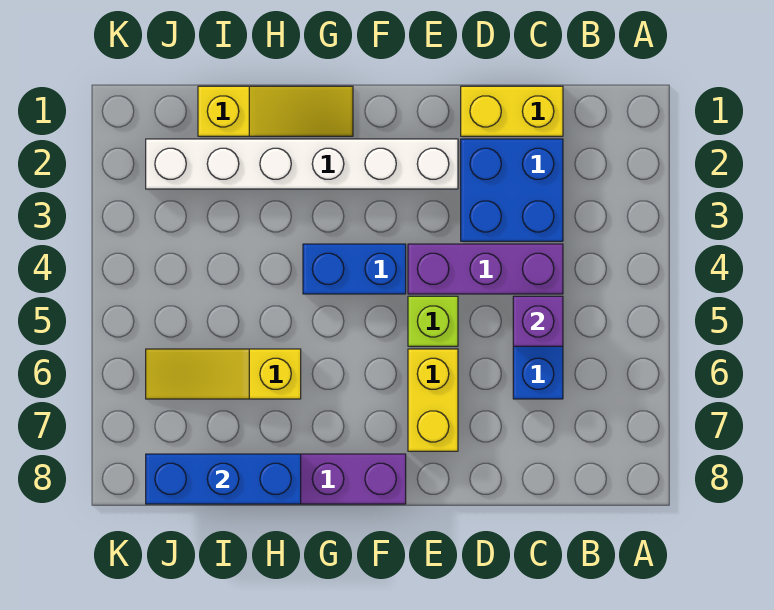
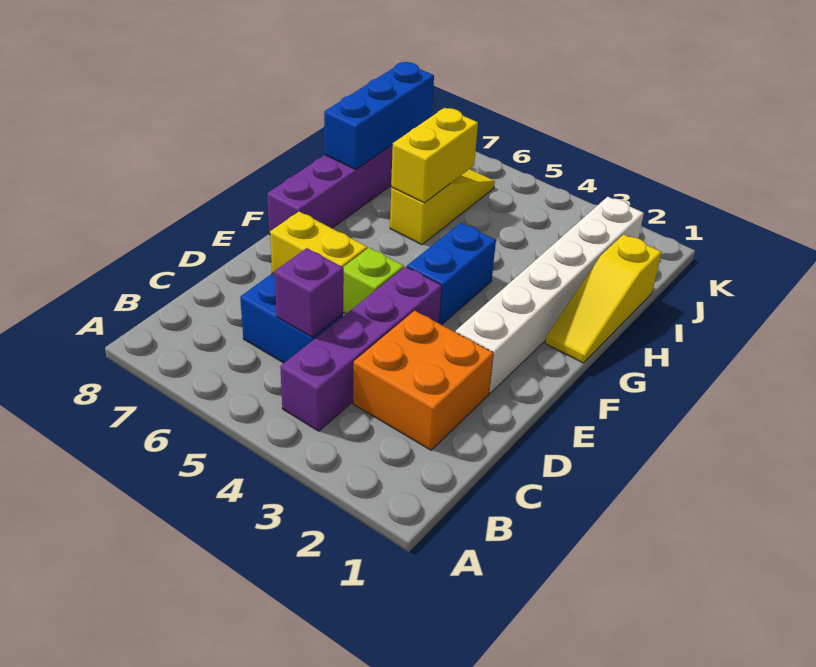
yellow 1x2 brick [461,86,563,136] -> yellow 1x2 brick moved to [391,108,478,203]
blue 2x2 brick [461,139,563,241] -> orange 2x2 brick [353,311,493,450]
purple 1x3 brick [408,244,563,294] -> purple 1x4 brick [280,267,442,431]

